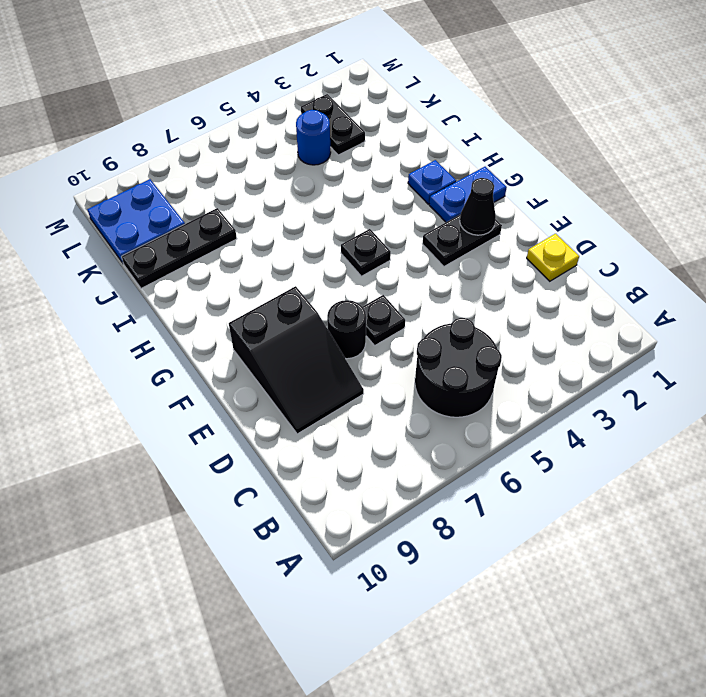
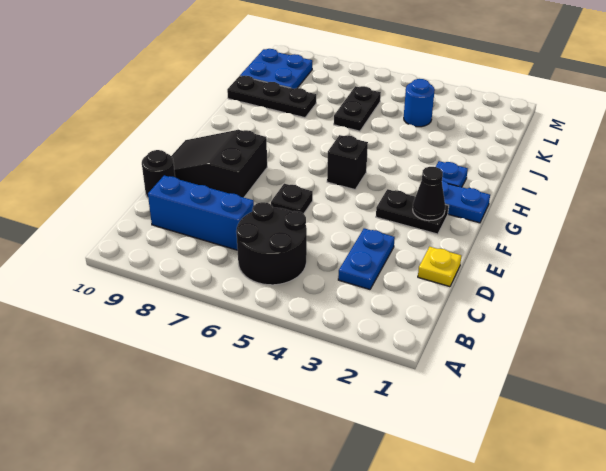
none -> blue 1x2 plate [338,228,395,289]
none -> blue 1x3 brick [148,175,254,250]
black 2x3 slope [229,286,364,434] -> black 2x3 slope turned to [172,130,267,197]
black 1x1 round brick [327,300,366,359] -> black 1x1 round brick moved to [142,150,175,198]
black 1x1 plate [341,229,391,276] -> black 1x1 brick [327,135,368,190]
black 1x2 plate [301,94,365,155] -> black 1x2 plate moved to [334,86,381,131]

